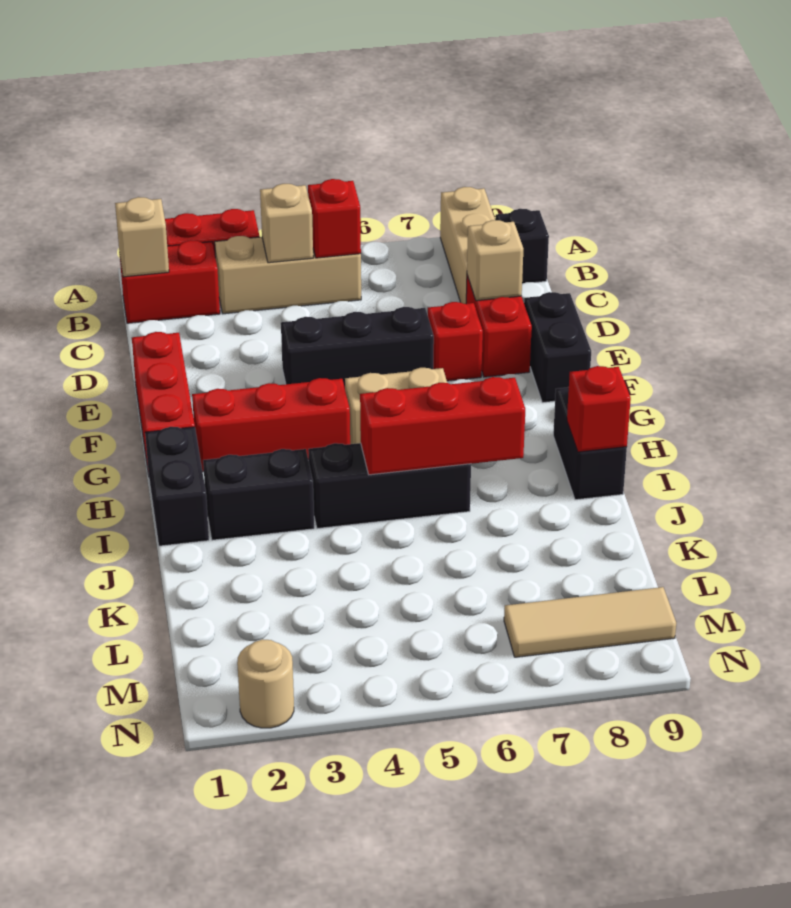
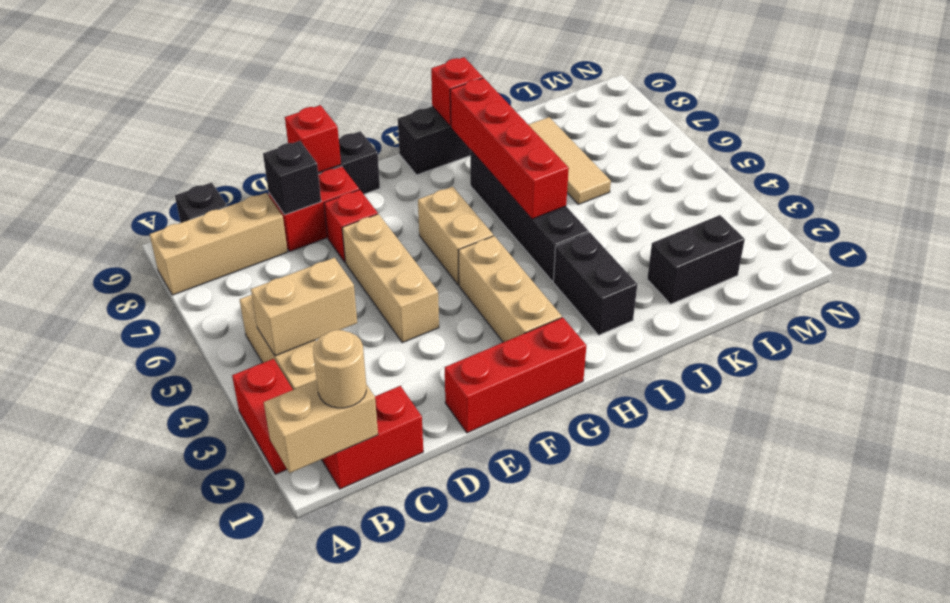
red 1x2 brick [119,240,220,323] -> red 1x2 brick turned to [322,386,423,489]
tan 1x1 brick [115,197,169,277] -> tan 1x2 brick [264,380,378,473]
tan 1x1 brick [260,184,313,263] -> tan 1x2 brick [251,258,357,356]
red 1x1 brick [308,179,361,258] -> red 1x1 brick moved to [285,105,341,173]
tan 1x1 brick [467,220,523,301] -> black 1x1 brick [263,141,321,215]
black 1x3 brick [281,307,434,387] -> tan 1x3 brick [342,214,439,343]
red 1x3 brick [192,378,350,472] -> tan 1x3 brick [458,236,562,342]
black 1x2 brick [145,427,209,546] -> black 1x2 brick moved to [647,215,745,304]
black 1x3 brick [308,443,471,529] -> black 1x4 brick [470,150,589,281]
red 1x3 brick [360,377,525,475] -> red 1x4 brick [450,78,569,219]
tan 1x3 tile [504,587,676,657] -> tan 1x3 tile moved to [528,117,611,205]
tan 1x1 round brick [237,639,294,728] -> tan 1x1 round brick moved to [313,330,366,408]

